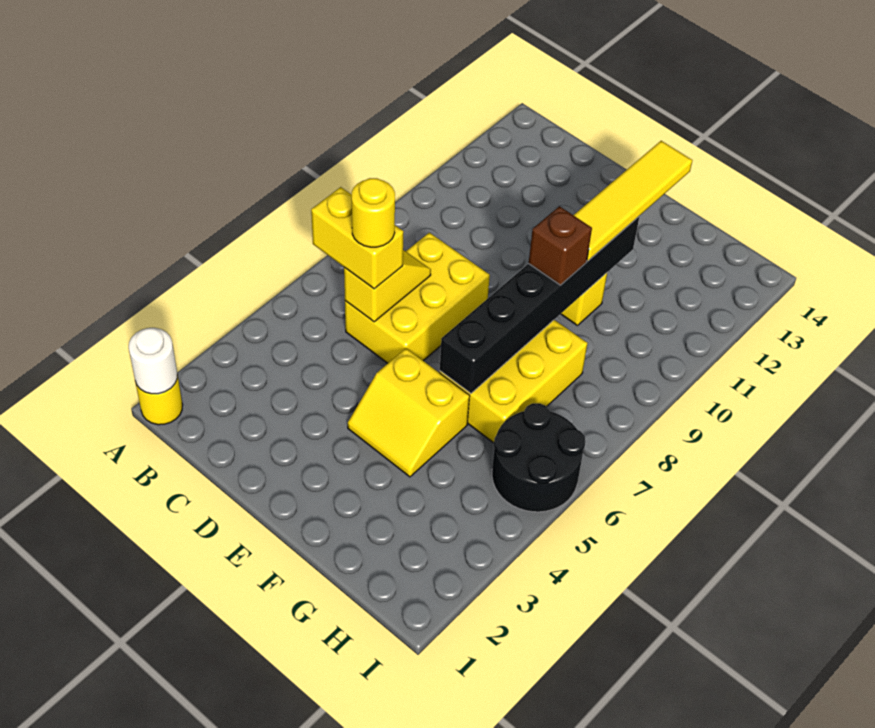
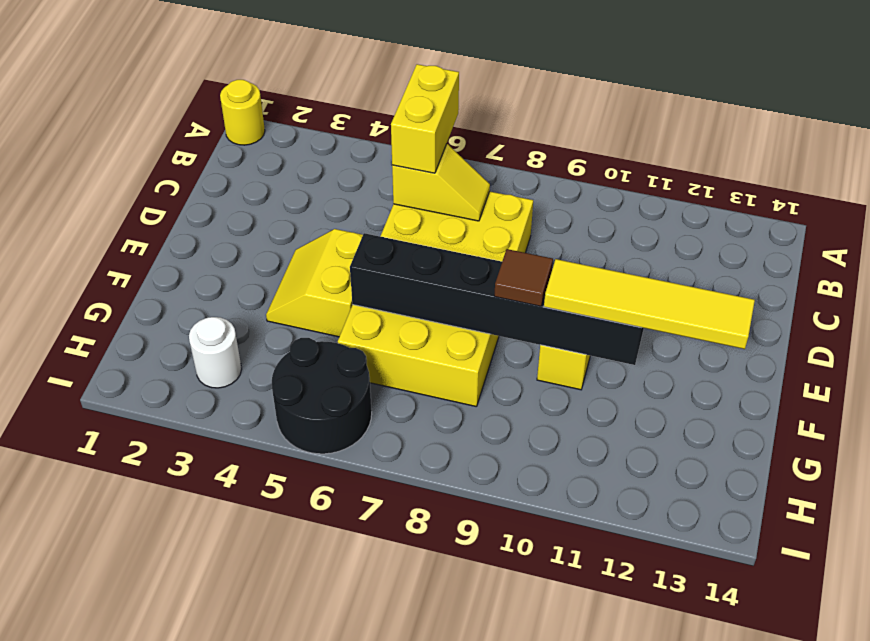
white 1x1 round brick [129,328,177,394] -> white 1x1 round brick moved to [189,317,242,388]
yellow 1x1 round brick [352,178,395,247] -> none
brown 1x1 brick [529,206,592,285] -> brown 1x1 tile [494,249,553,306]

